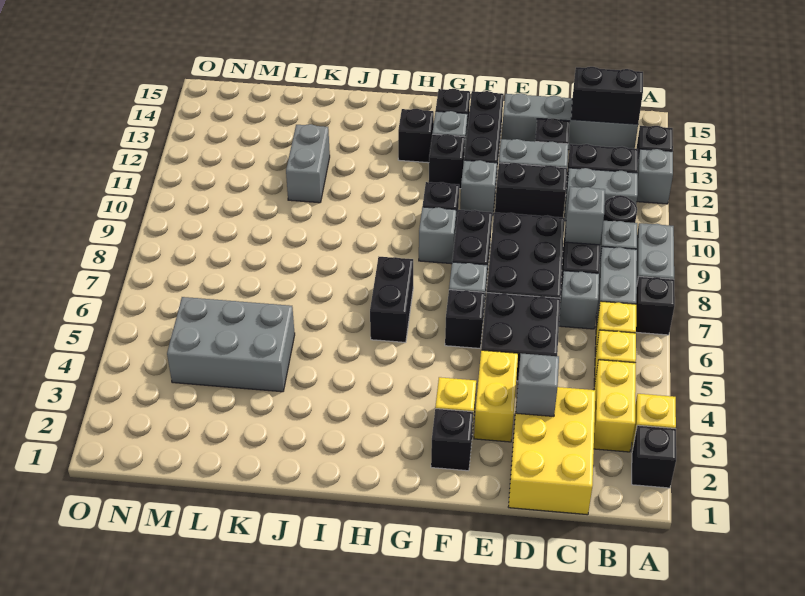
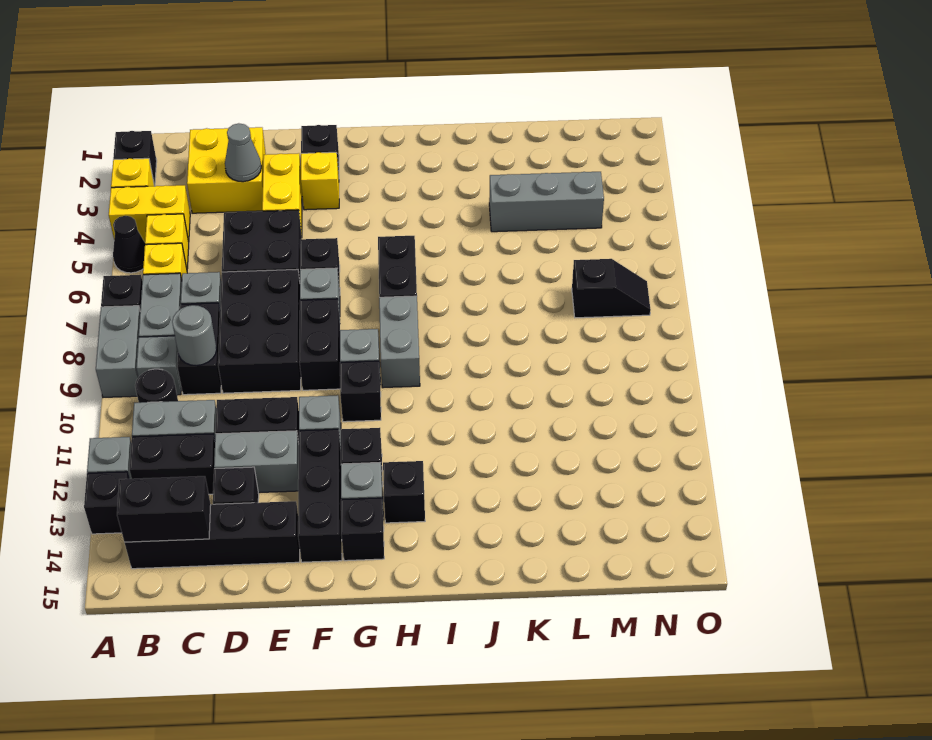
none -> black 1x1 cone [113,216,145,273]
yellow 1x2 brick [594,360,636,452] -> yellow 1x2 brick turned to [109,185,190,242]
grey 1x4 brick [502,93,638,150] -> black 1x4 brick [125,501,300,569]
yellow 2x3 brick [508,387,595,515] -> yellow 2x2 brick [187,127,266,213]
grey 1x1 brick [565,187,605,245] -> grey 1x1 round brick [172,305,217,366]
grey 1x1 brick [516,353,559,417] -> grey 1x1 cone [225,123,261,182]
grey 2x3 brick [167,297,295,392] -> grey 1x3 brick [489,172,604,232]
grey 1x2 brick [286,124,330,203] -> grey 1x2 brick moved to [379,296,420,388]
none -> black 1x2 slope [572,259,651,318]

